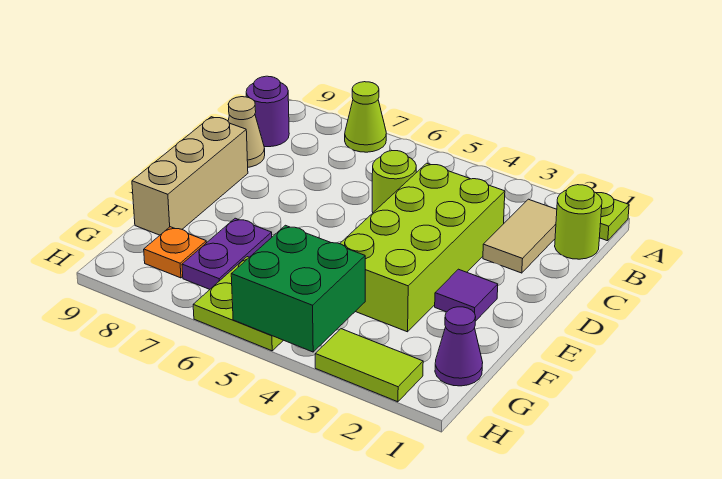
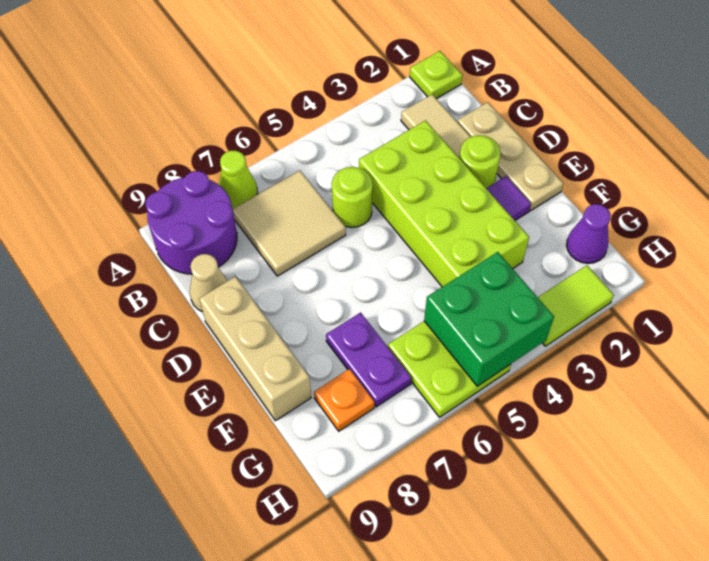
lime 1x1 round brick [555,185,602,259] -> lime 1x1 round brick moved to [459,135,501,188]
none -> tan 2x2 tile [232,171,346,276]
purple 1x1 round brick [246,76,289,147] -> purple 2x2 round brick [145,171,237,274]
none -> tan 1x3 plate [457,102,563,211]

